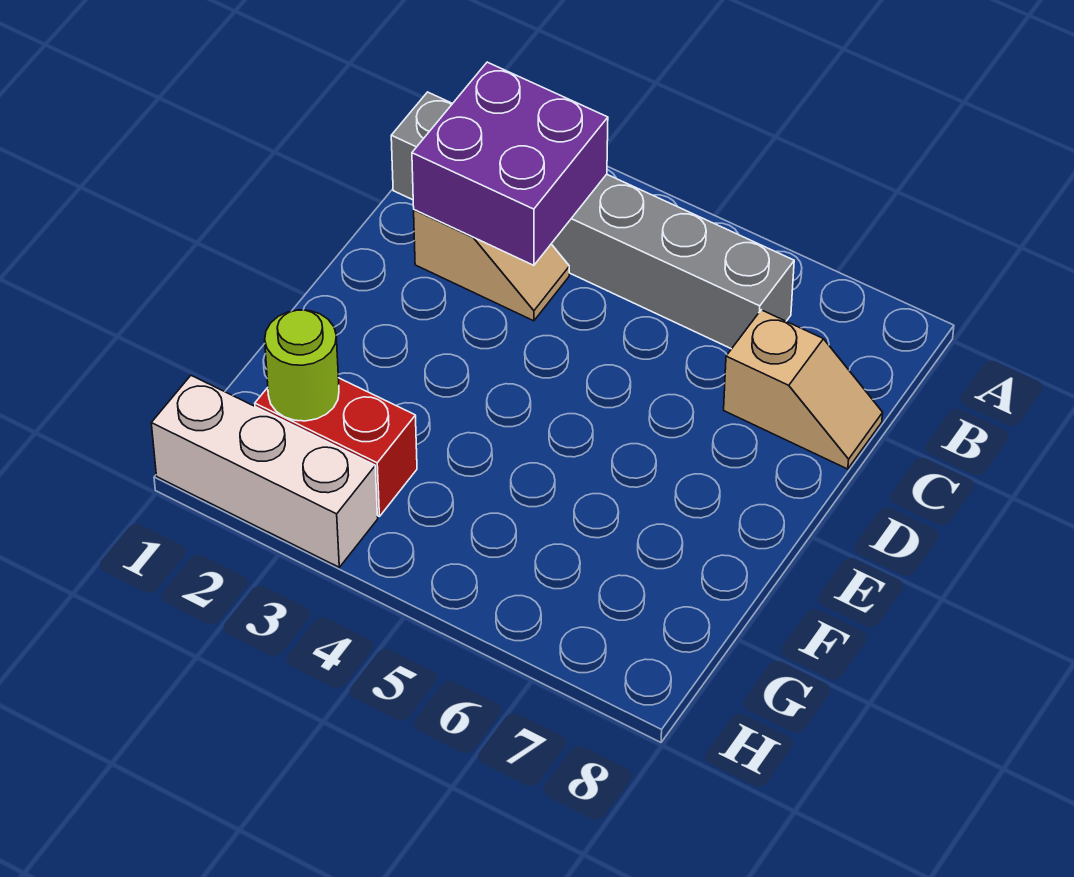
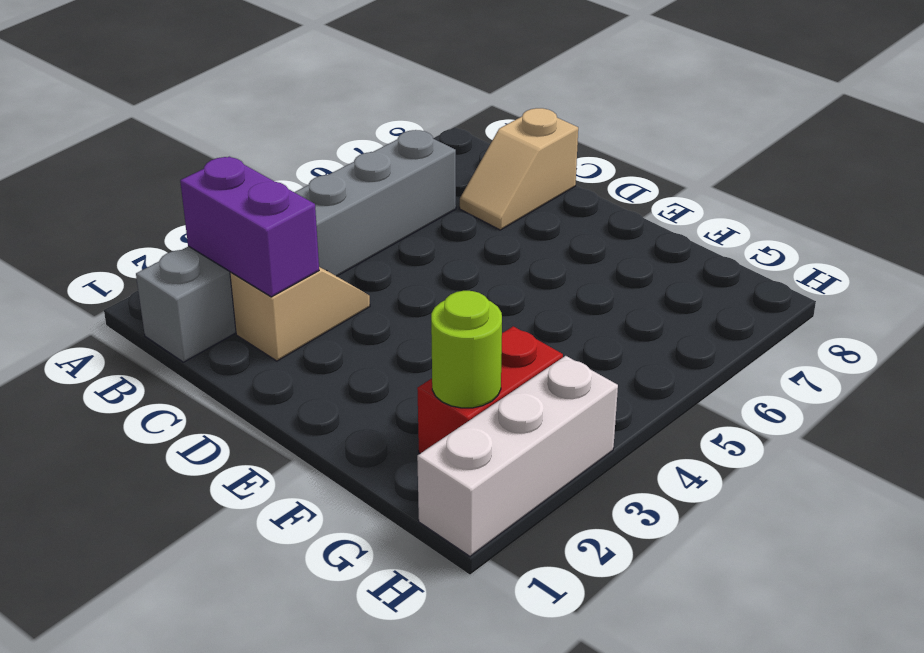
purple 2x2 brick [412,62,608,265] -> purple 1x2 brick [180,157,319,297]
tan 1x2 slope [724,310,883,469] -> tan 1x2 slope turned to [460,108,578,230]

